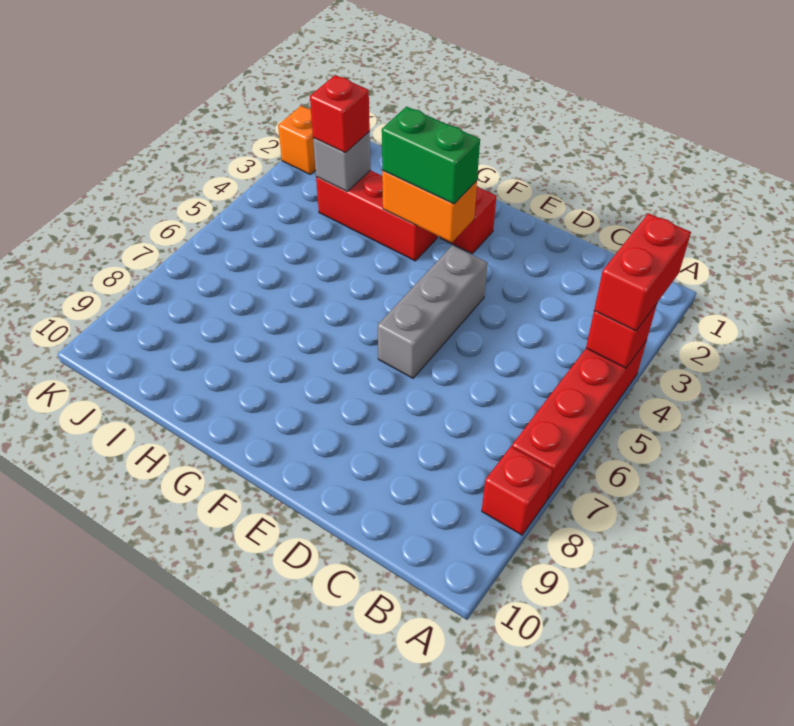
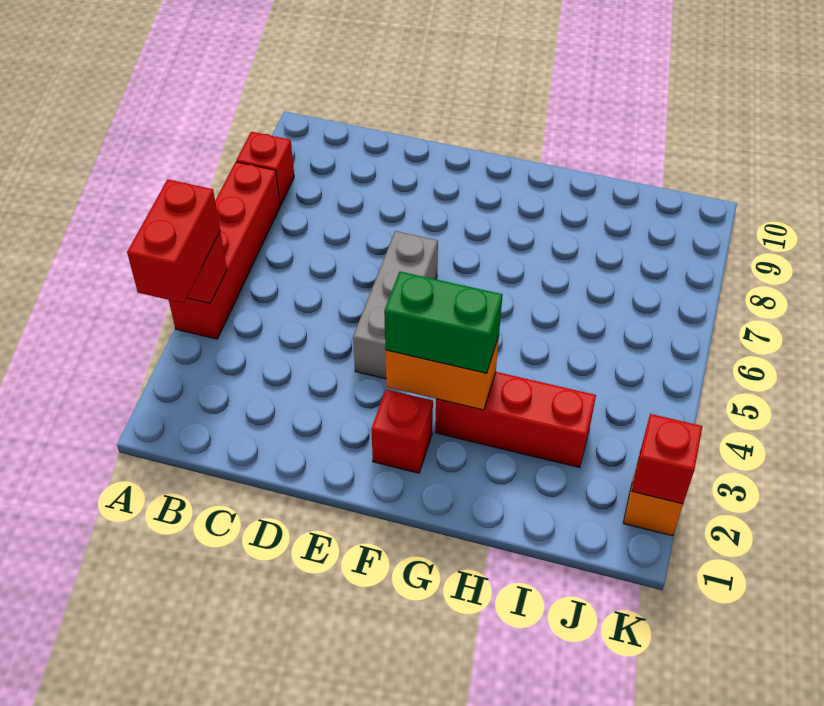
grey 1x1 brick [313,132,371,191] -> none
red 1x1 brick [310,75,370,153] -> red 1x1 brick moved to [632,414,703,504]

